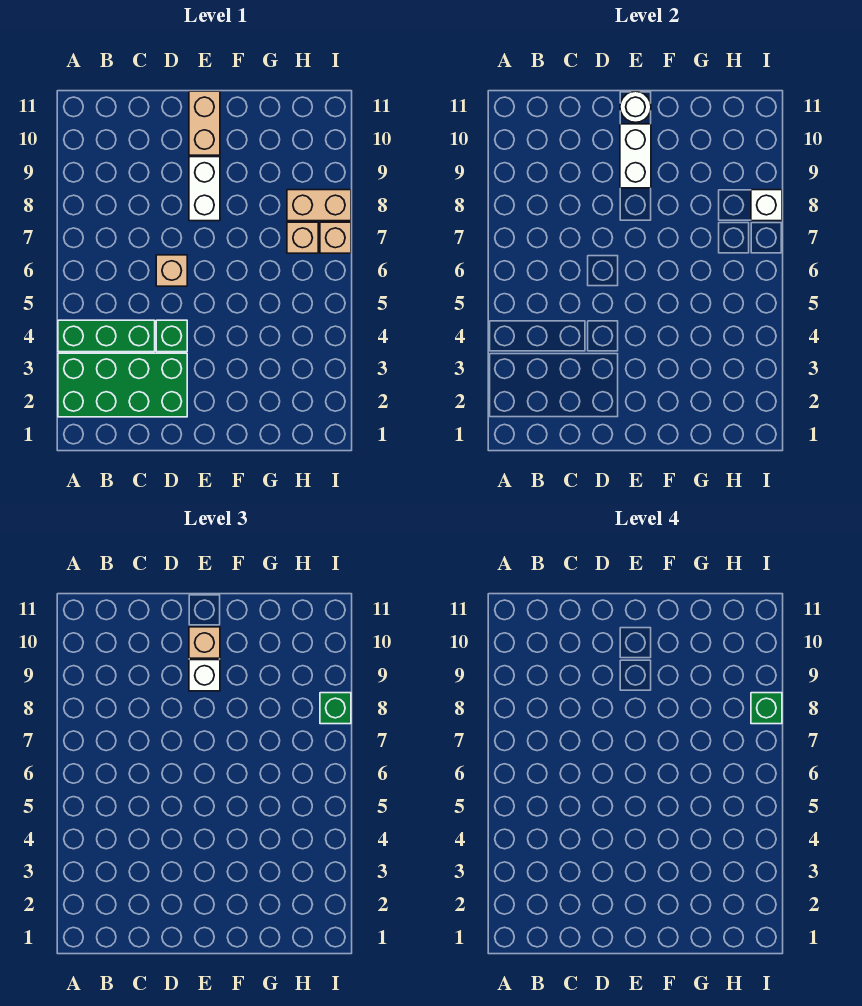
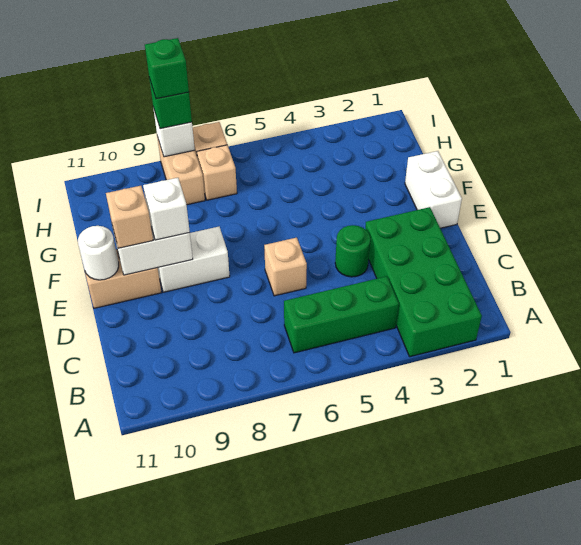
green 1x3 brick [58,320,155,352] -> green 1x3 brick turned to [284,276,399,353]
green 1x1 brick [156,320,187,352] -> green 1x1 round brick [335,225,370,277]
none -> white 1x2 brick [405,151,462,228]

